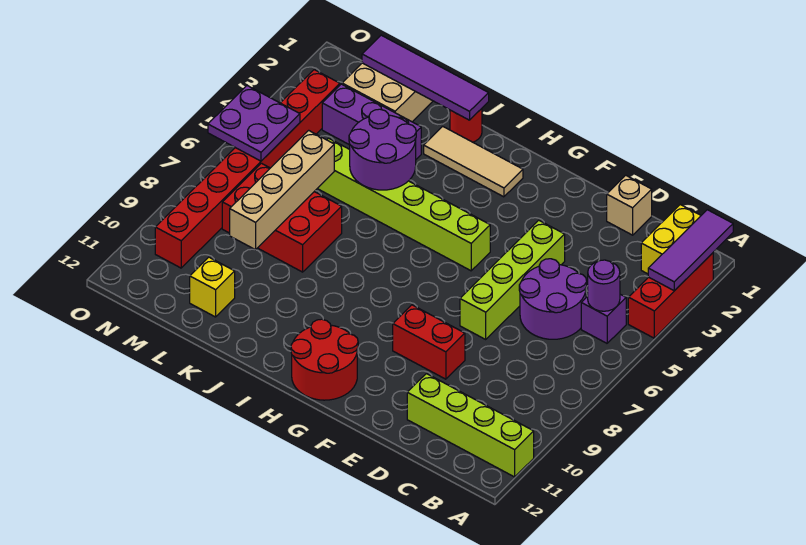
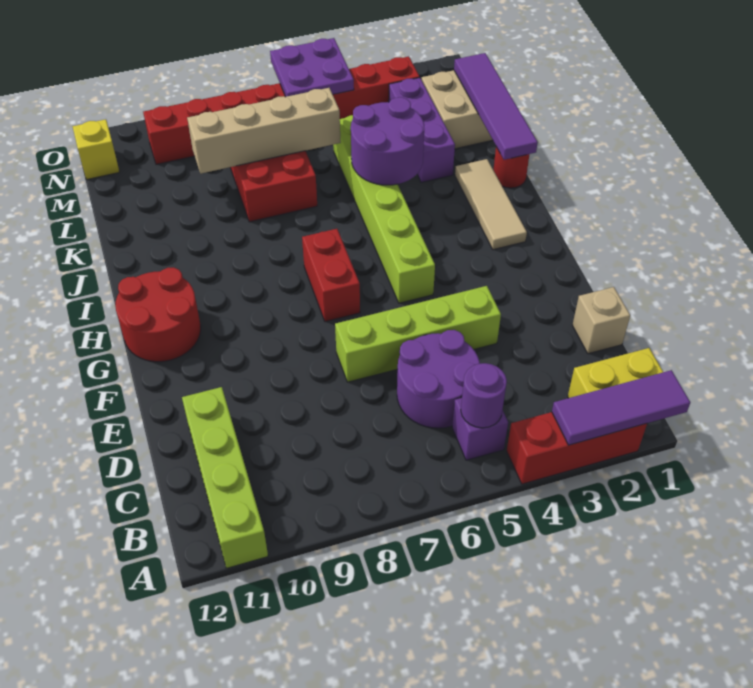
red 1x2 brick [393,305,465,379] -> red 1x2 brick moved to [302,229,360,322]
yellow 1x1 brick [190,257,235,317] -> yellow 1x1 brick moved to [73,119,119,180]

